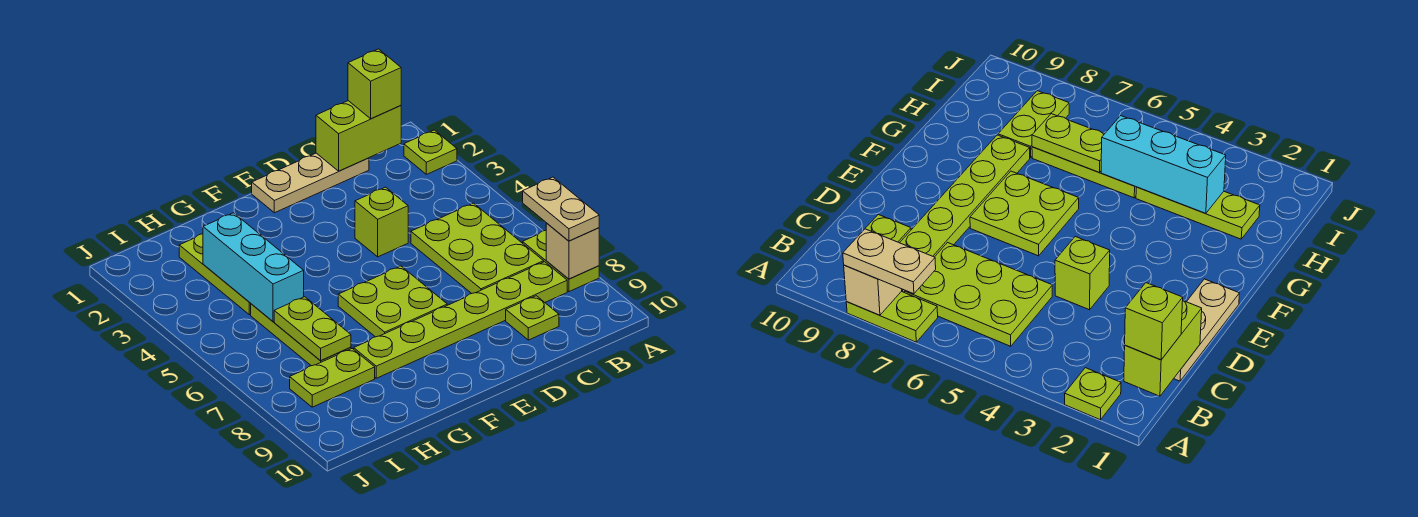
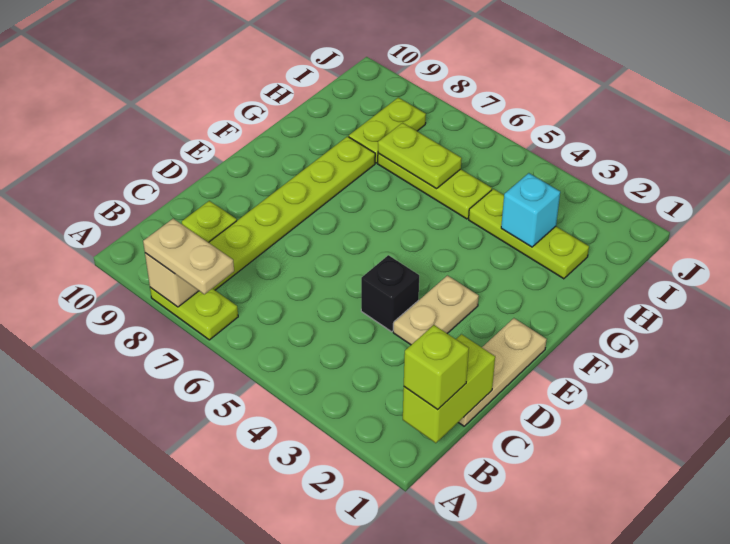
lime 1x1 plate [404,130,457,174] -> none
lime 2x3 plate [411,203,544,293] -> none
none -> tan 1x2 plate [393,276,479,345]
lime 1x1 brick [355,187,408,257] -> black 1x1 brick [361,255,419,332]
lime 2x2 plate [338,266,447,337] -> none
cyan 1x3 brick [203,213,304,322] -> cyan 1x1 brick [501,173,560,247]

